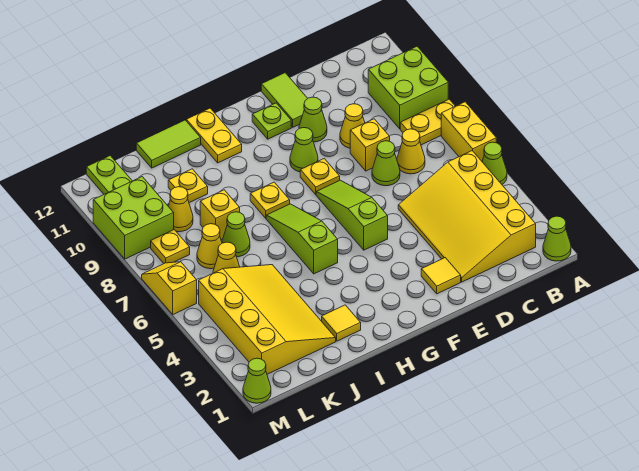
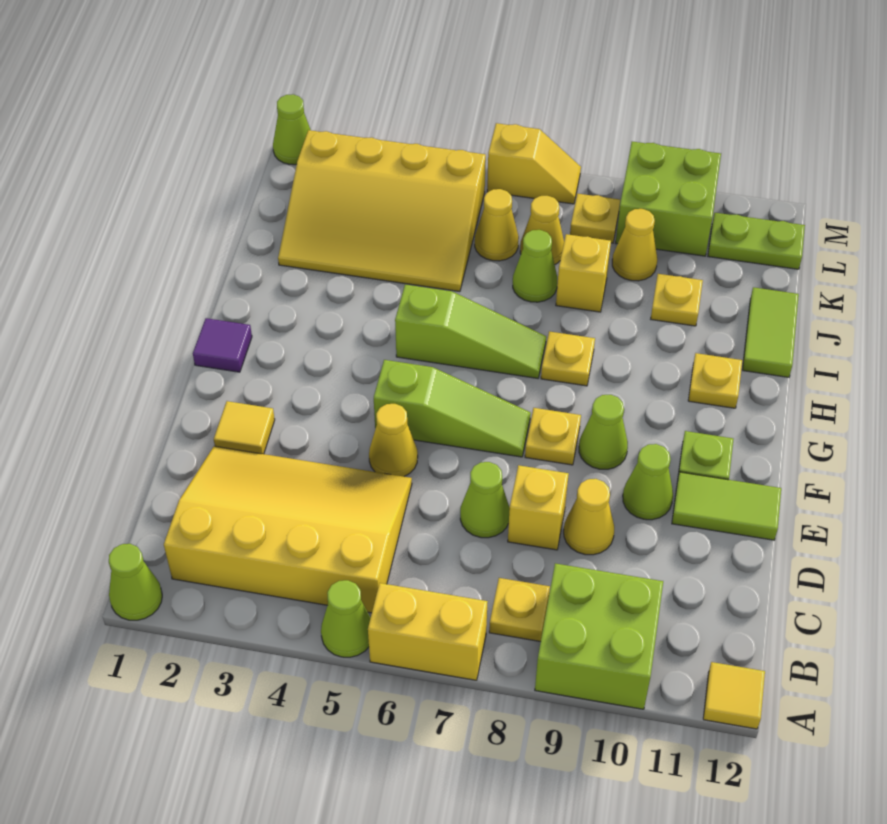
yellow 1x2 plate [400,99,455,145] -> yellow 1x1 plate [489,578,550,642]
yellow 1x1 cone [397,129,425,174] -> yellow 1x1 cone moved to [369,404,418,476]
none -> purple 1x1 tile [193,318,252,372]
yellow 1x2 plate [186,108,242,163] -> yellow 1x1 plate [688,353,742,408]
yellow 1x1 tile [322,305,361,341] -> yellow 1x1 tile moved to [703,662,765,729]

